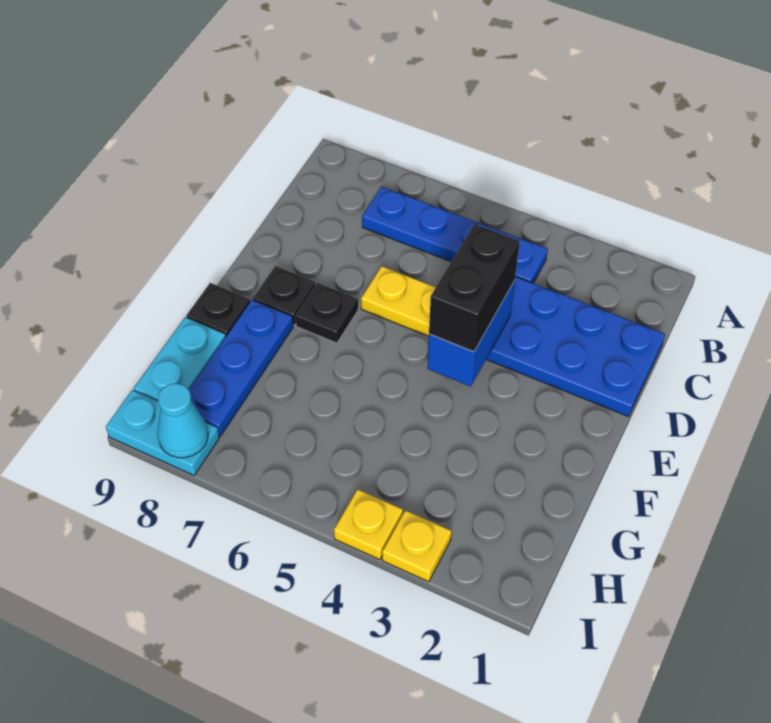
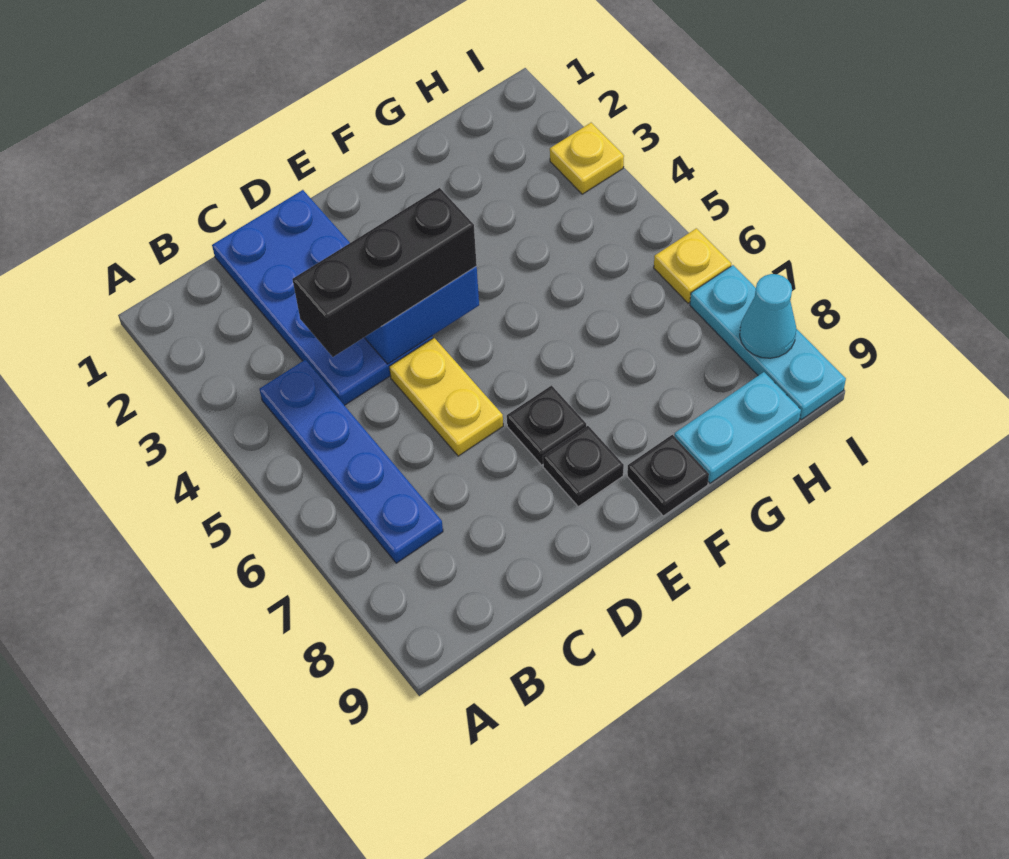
black 1x2 brick [429,224,520,352] -> black 1x3 brick [292,188,477,357]
blue 1x3 plate [189,300,293,436] -> none
yellow 1x1 plate [334,489,403,560] -> yellow 1x1 plate moved to [654,228,731,303]
cyan 1x2 plate [106,390,219,475] -> cyan 1x3 plate [690,265,846,420]

